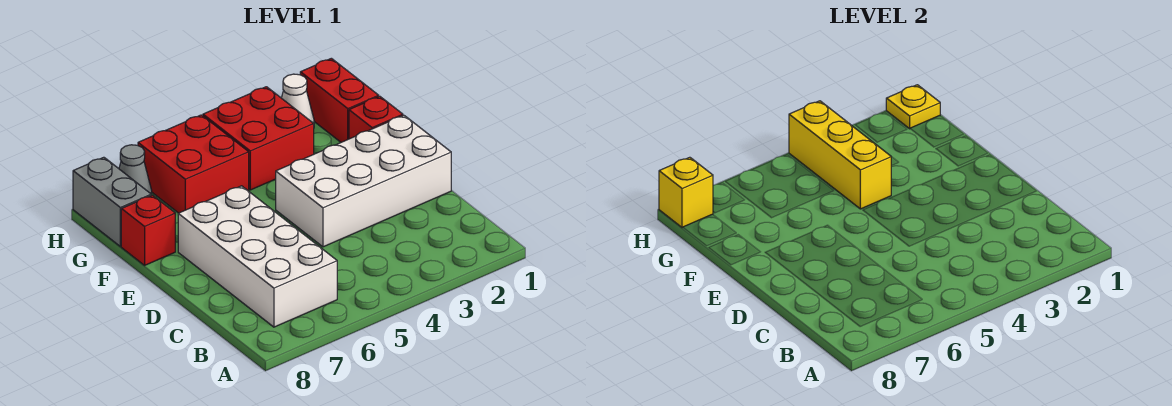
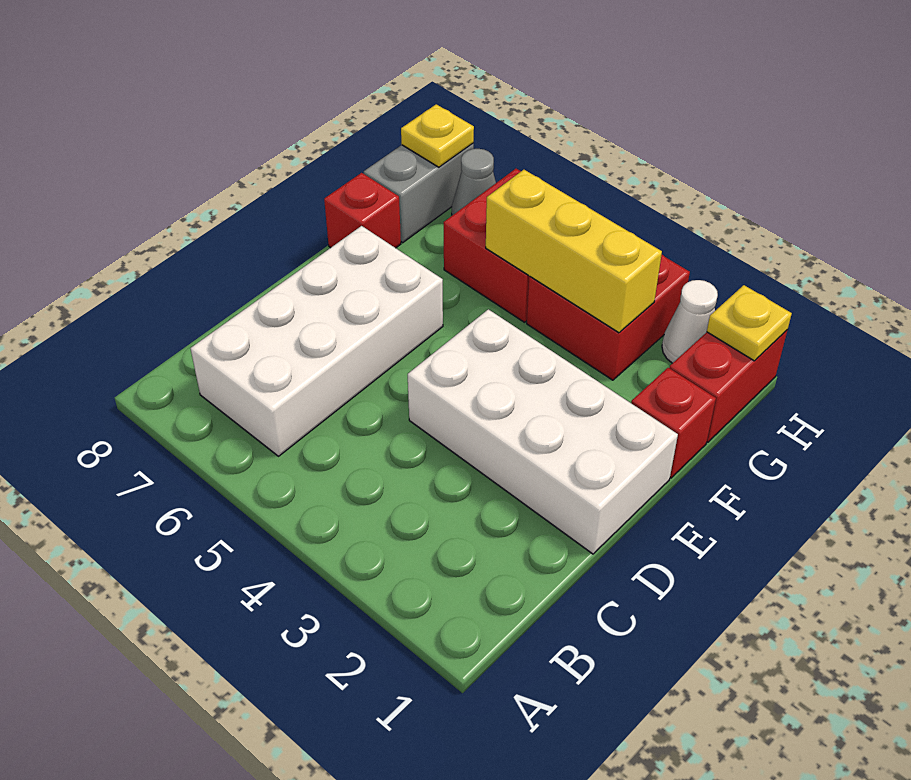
yellow 1x3 brick [789,101,892,209] -> yellow 1x3 brick turned to [486,170,662,333]
yellow 1x1 brick [659,157,713,228] -> yellow 1x1 plate [401,104,474,167]

